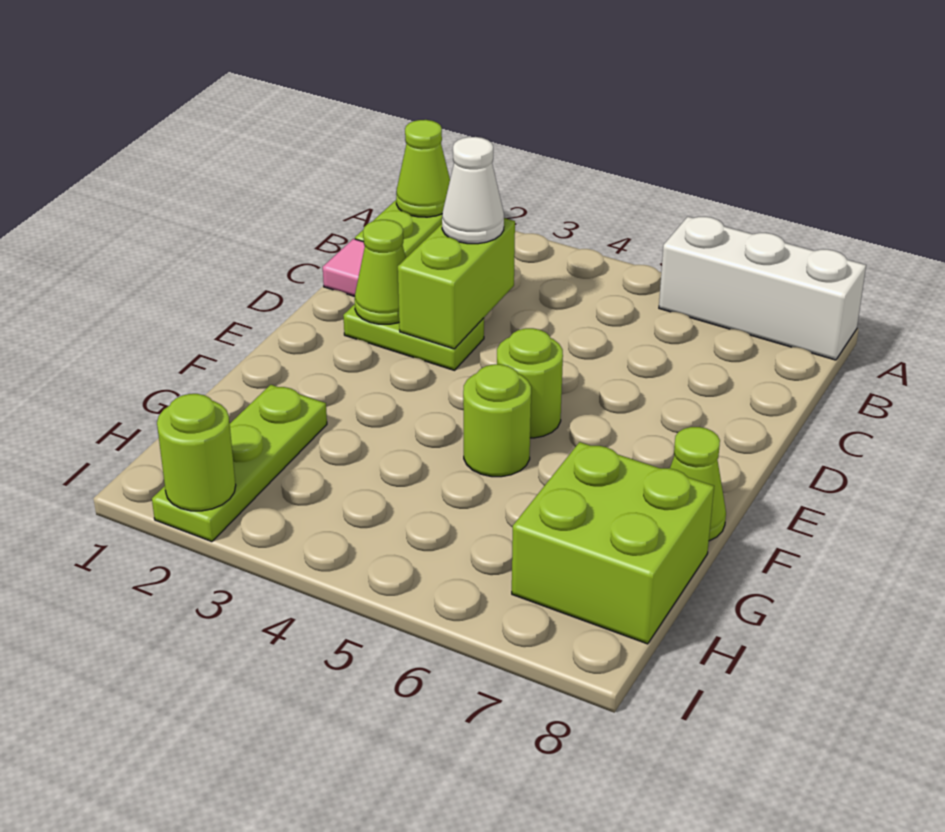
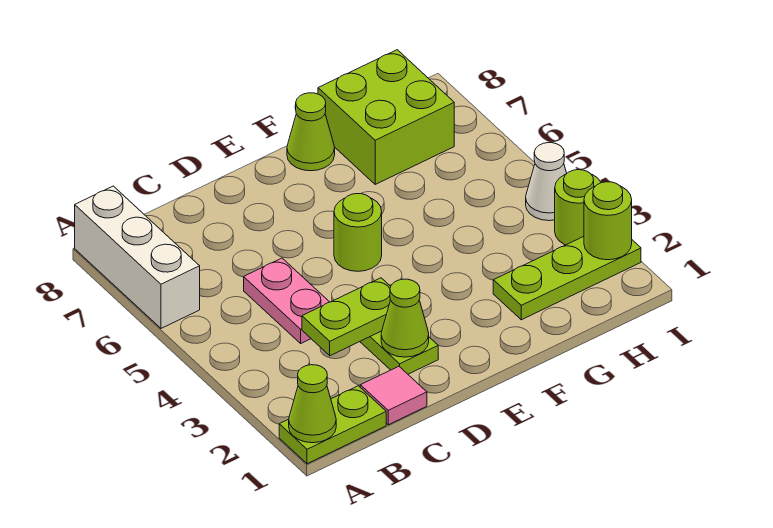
lime 1x2 brick [398,218,515,349] -> lime 1x2 plate [302,278,391,356]
white 1x1 cone [442,137,504,244] -> white 1x1 cone moved to [526,143,567,221]
none -> pink 1x2 plate [244,258,329,343]
lime 1x1 round brick [463,364,531,477] -> lime 1x1 round brick moved to [555,170,601,245]

